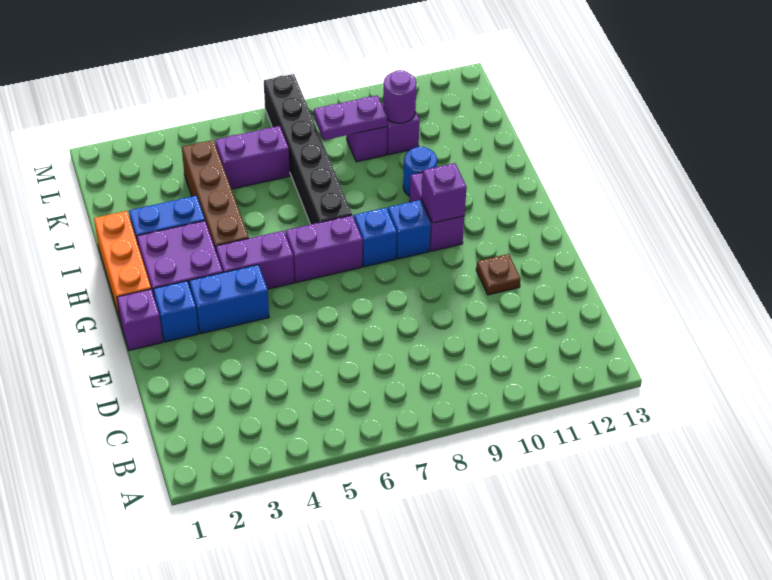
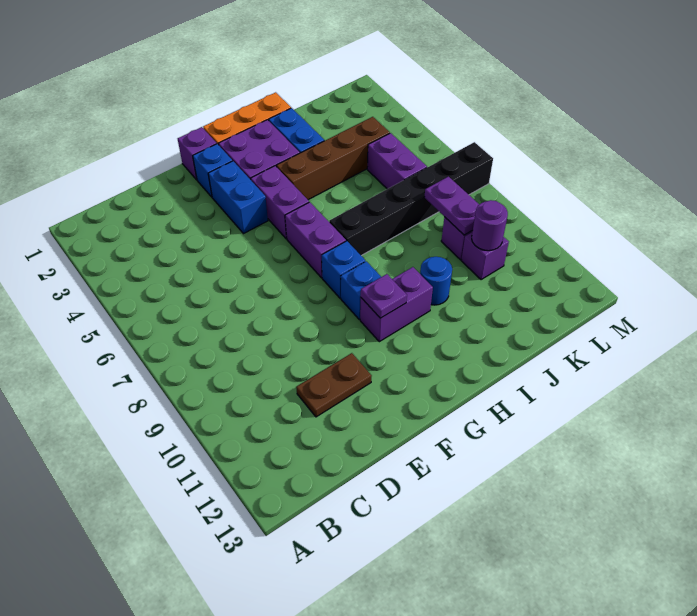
brown 1x1 plate [476,254,521,295] -> brown 1x2 plate [296,353,371,417]
purple 1x1 brick [422,163,467,223] -> purple 1x1 plate [361,274,407,318]

